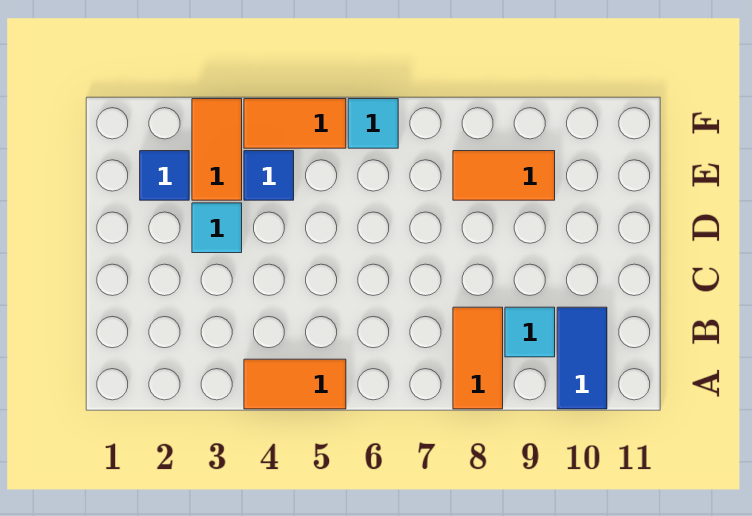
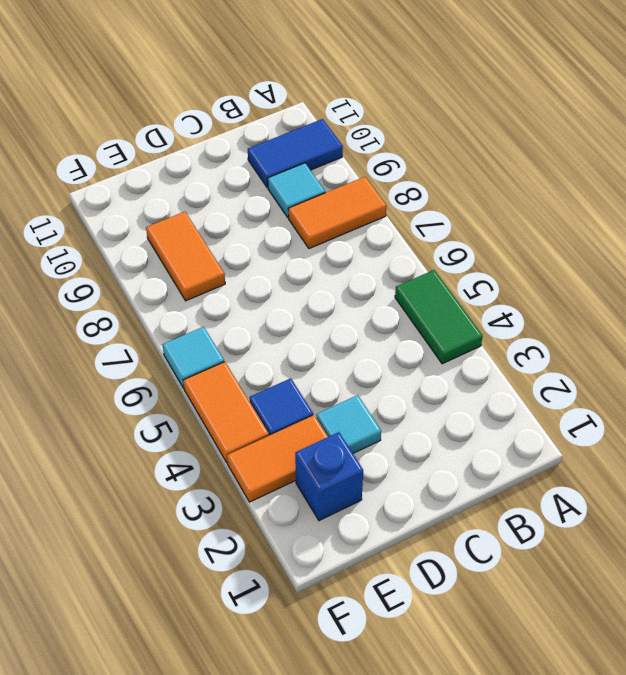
orange 1x2 tile [244,359,346,409] -> green 1x2 tile [395,270,483,364]
blue 1x1 tile [140,151,189,200] -> blue 1x1 brick [295,432,363,521]

